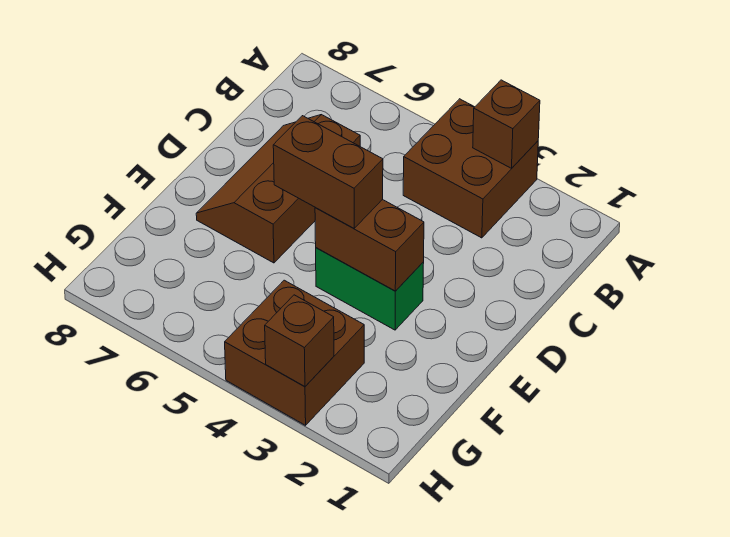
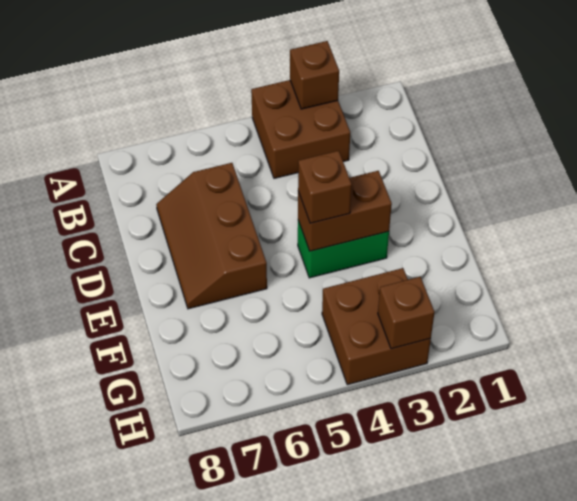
brown 1x2 brick [273,116,383,228] -> brown 1x1 brick [298,151,352,223]

